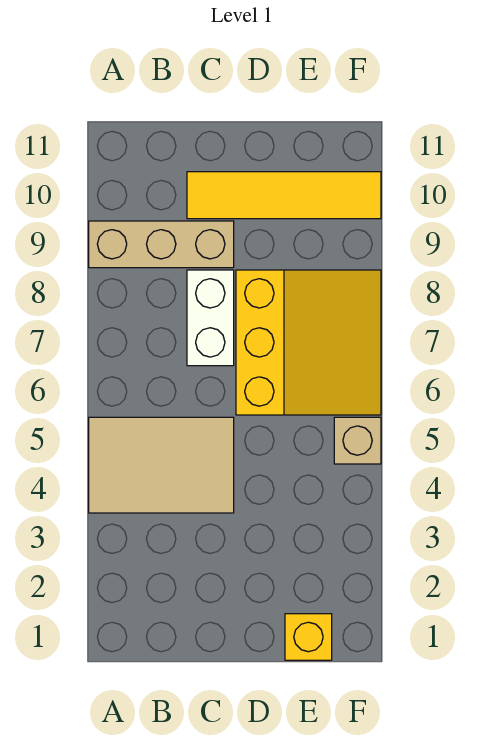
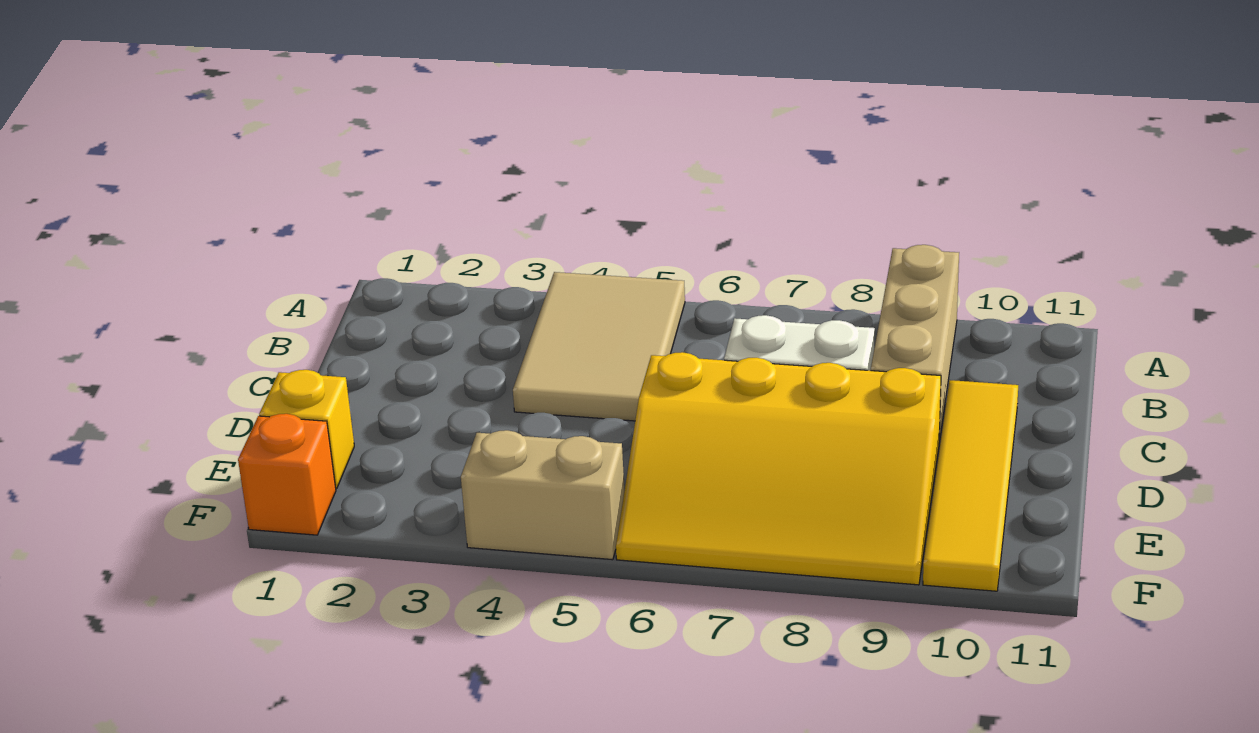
yellow 3x3 slope [236,270,381,415] -> yellow 3x4 slope [616,352,941,585]
none -> orange 1x1 brick [238,414,336,535]
tan 1x1 brick [334,417,381,464] -> tan 1x2 brick [461,430,624,560]

